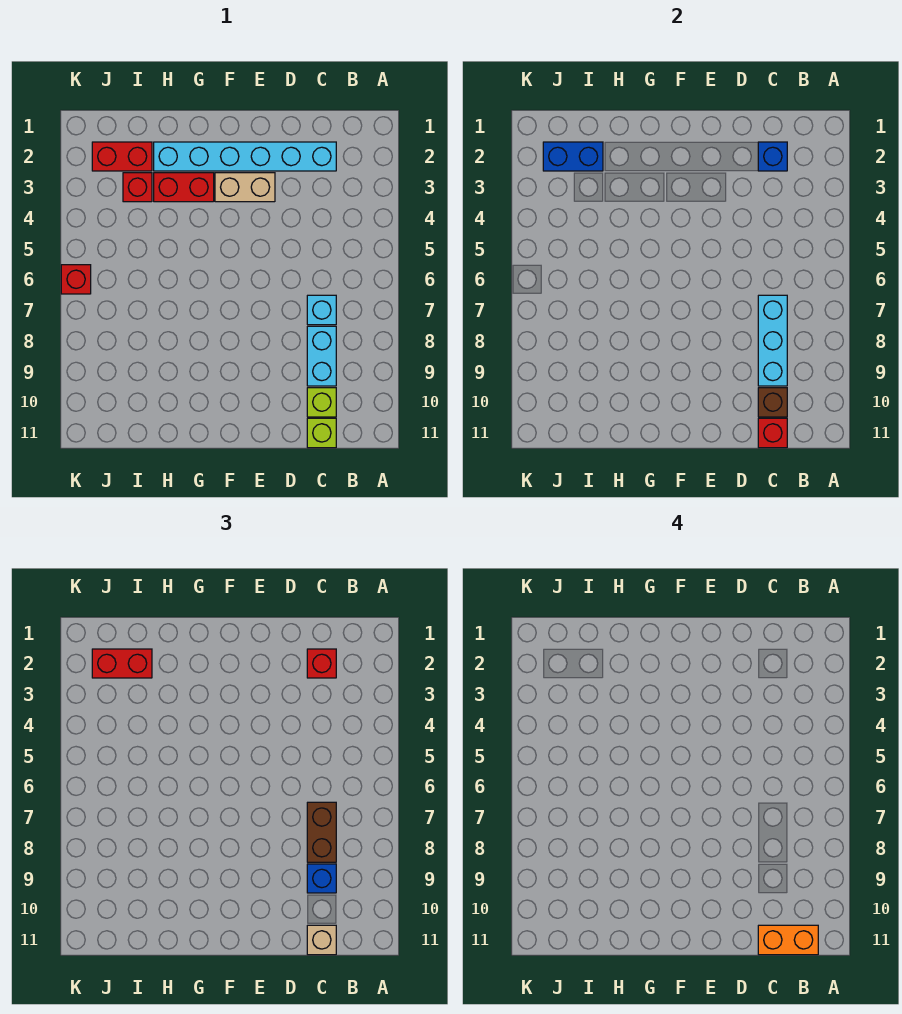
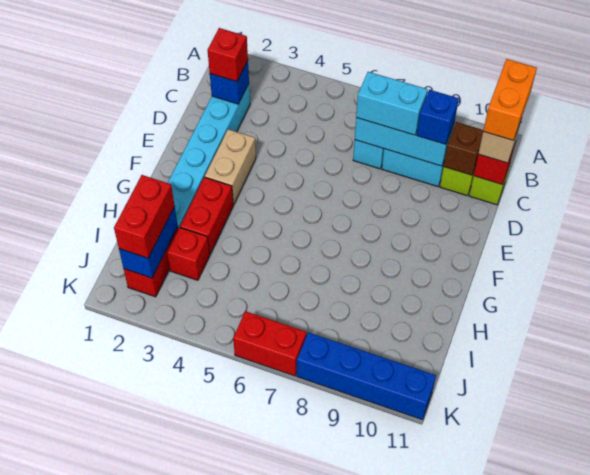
brown 1x2 brick [307,802,336,862] -> cyan 1x2 brick [356,72,428,135]
red 1x1 brick [61,265,91,294] -> red 1x2 brick [233,311,307,376]
none -> blue 1x4 brick [297,332,436,420]

